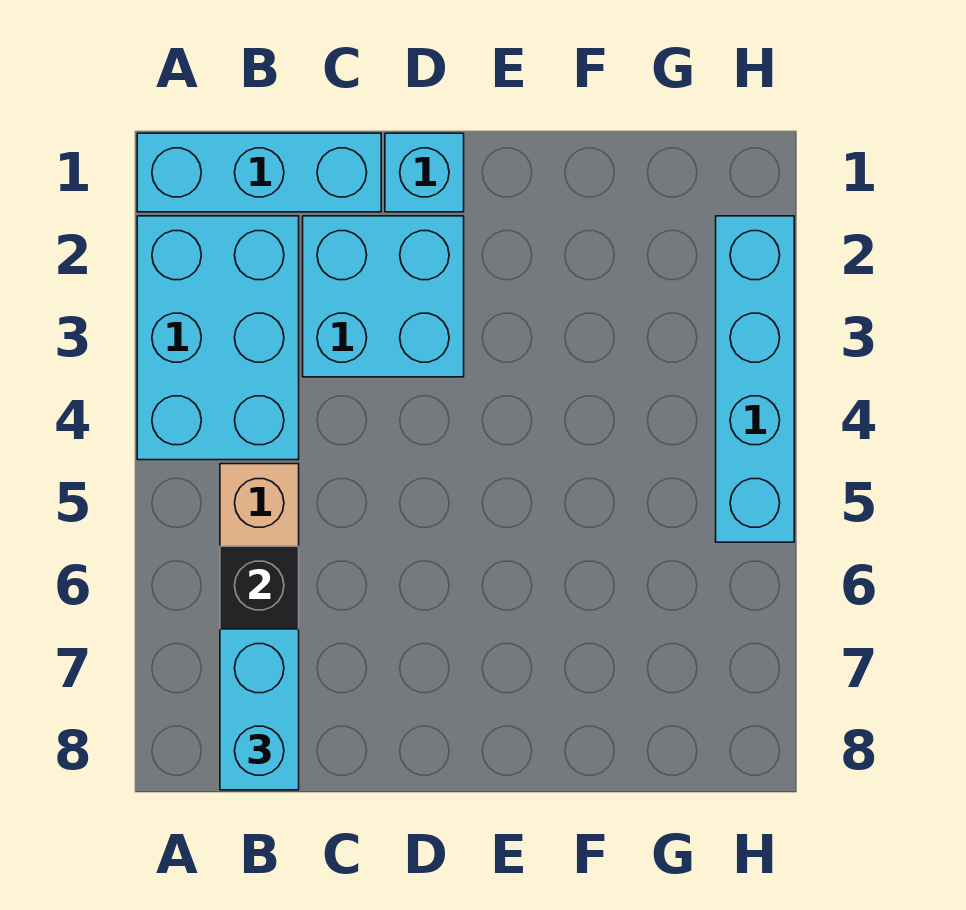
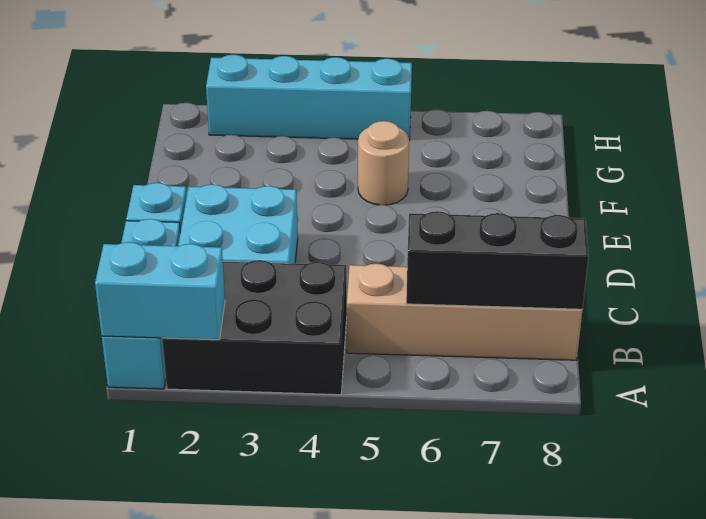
cyan 2x3 brick [137,216,299,460] -> black 2x3 brick [162,260,347,395]
cyan 1x2 brick [220,629,299,790] -> cyan 1x2 brick moved to [95,242,225,340]
none -> tan 1x1 round brick [358,121,409,205]

